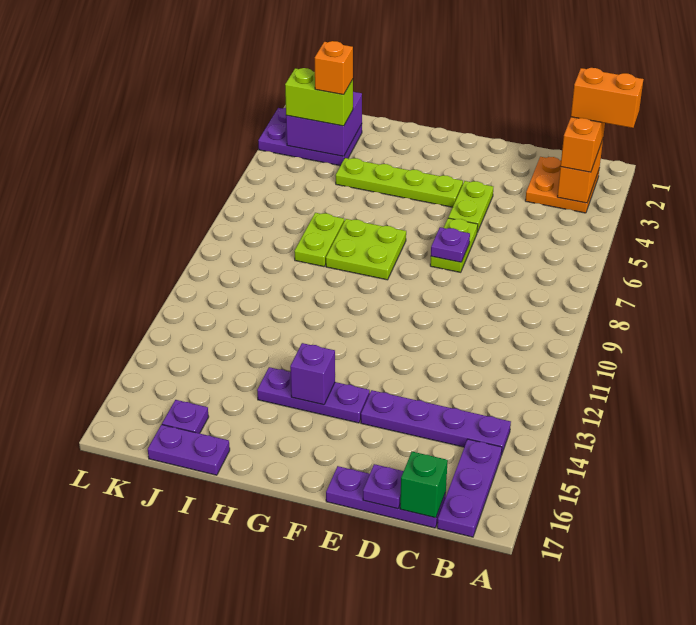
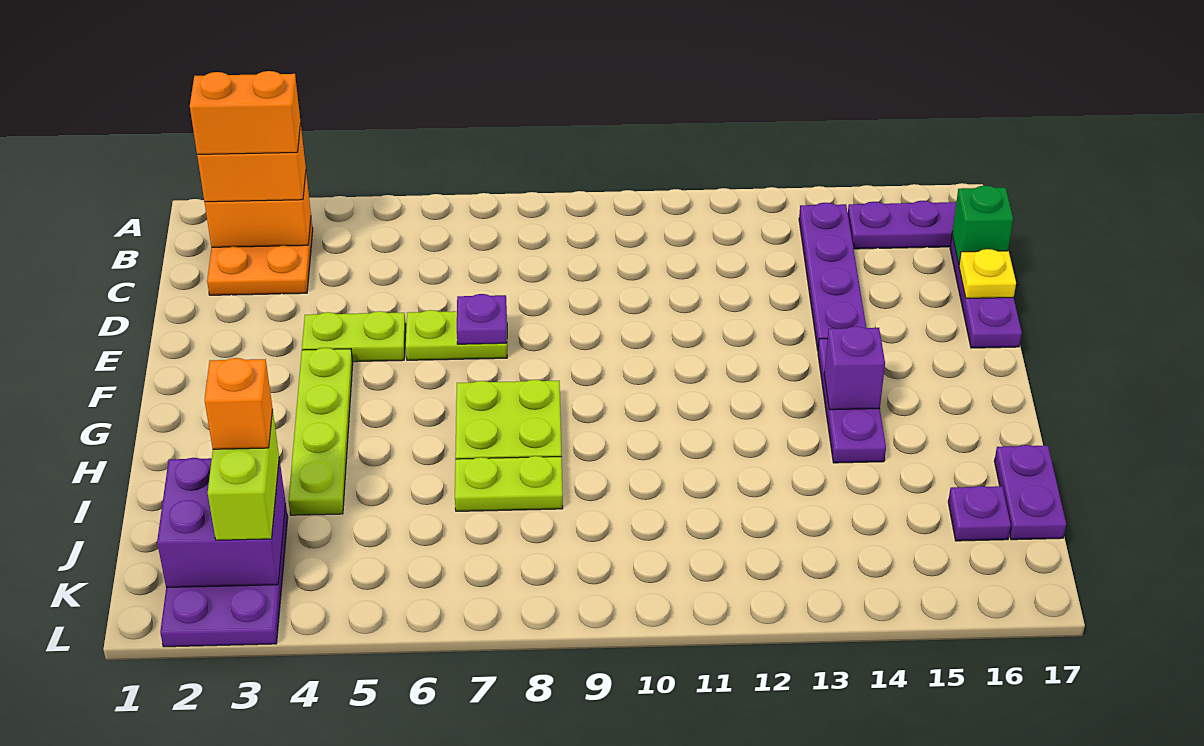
orange 1x2 brick [571,68,643,128] -> orange 1x2 brick turned to [190,71,301,154]
purple 1x1 plate [363,464,404,509] -> yellow 1x1 plate [959,249,1016,298]

